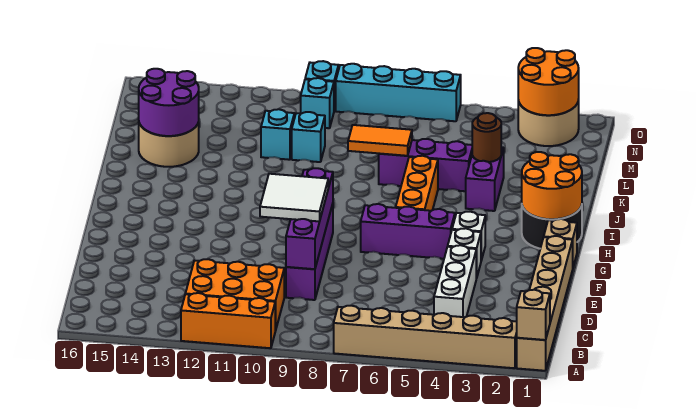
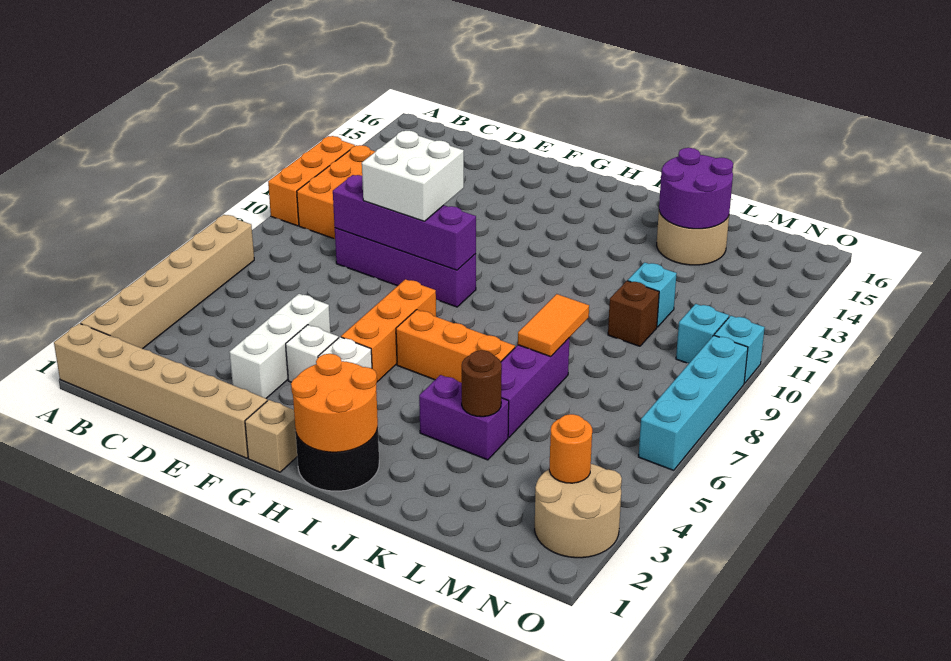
tan 1x1 brick [517,290,550,340] -> none
white 1x3 brick [434,245,476,317] -> white 1x3 brick turned to [230,294,330,398]
white 2x2 tile [260,174,328,221] -> white 2x2 brick [362,131,464,221]
purple 1x3 brick [361,204,455,259] -> orange 1x3 brick [341,279,436,382]
cyan 1x1 brick [292,112,325,162] -> brown 1x1 brick [608,281,659,346]
orange 2x2 round brick [518,48,579,115] -> orange 1x1 round brick [549,414,592,483]

